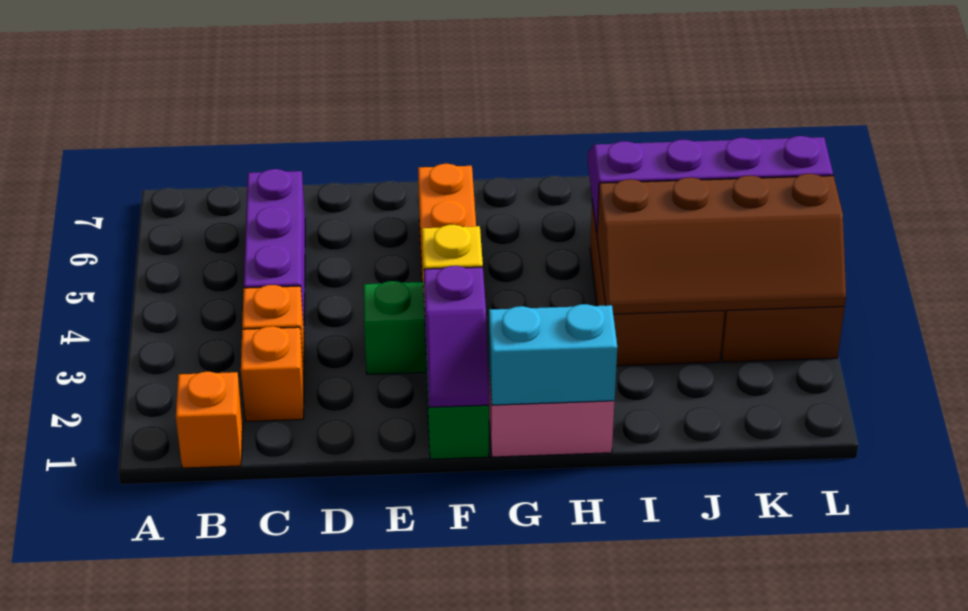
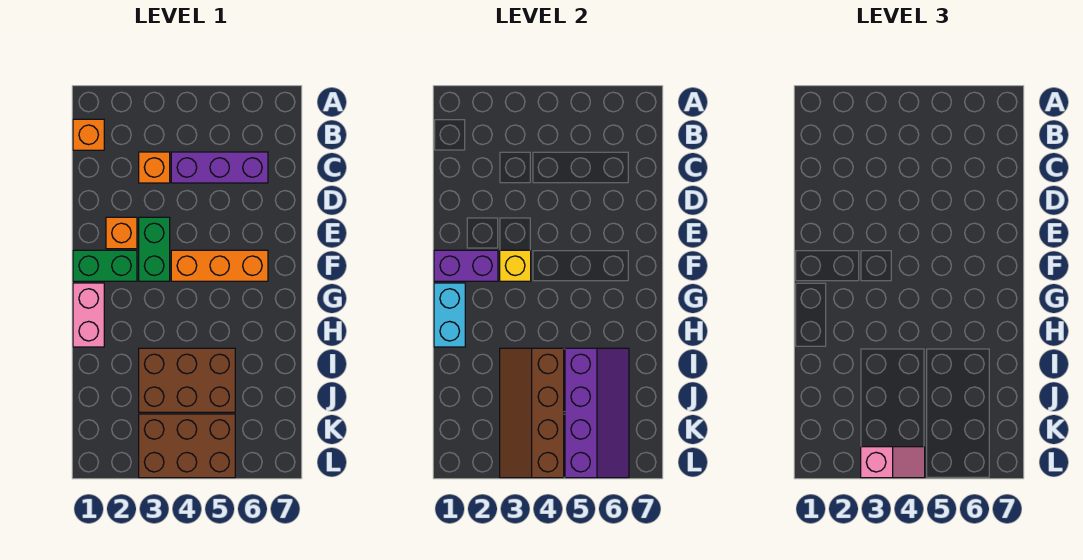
orange 1x1 brick [241,326,304,421] -> orange 1x1 brick moved to [106,217,137,249]
purple 1x2 slope [424,266,489,407] -> purple 1x2 brick [434,250,498,281]
none -> pink 1x2 slope [861,447,925,478]

